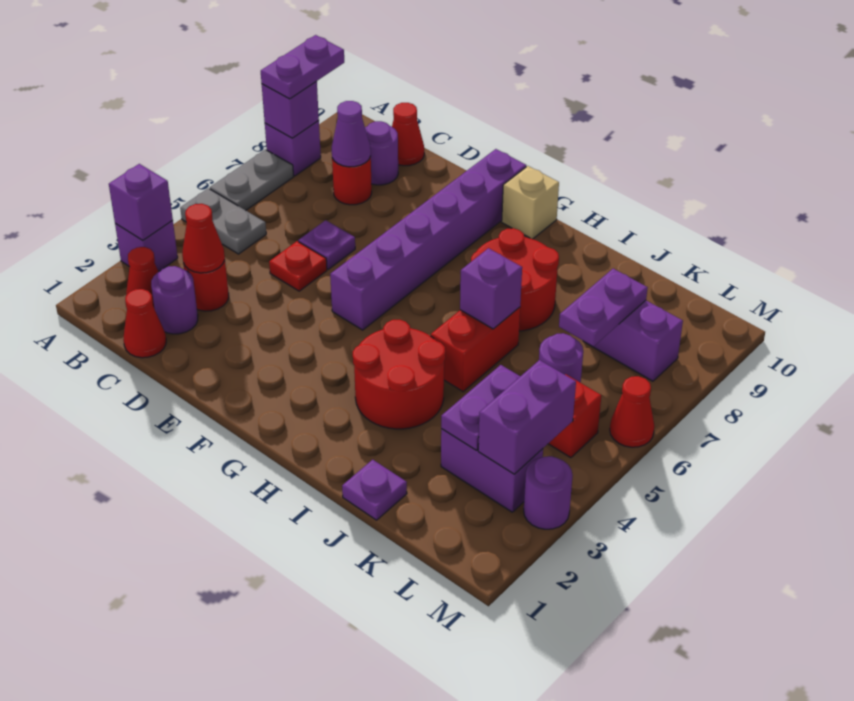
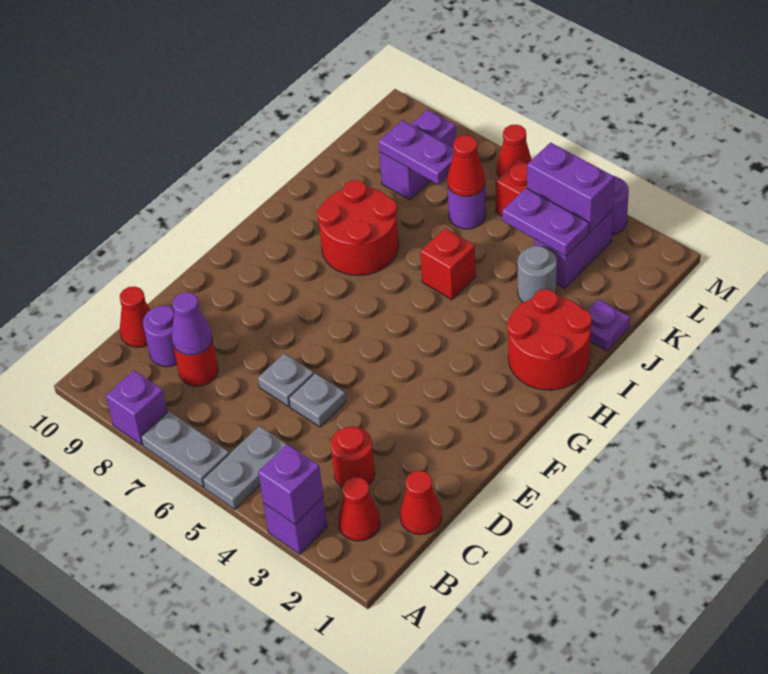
purple 1x1 brick [262,81,319,138] -> none
purple 1x2 plate [261,35,344,99] -> none
purple 1x1 round brick [151,266,198,334] -> none
red 1x1 cone [182,204,225,273] -> red 1x1 cone moved to [447,135,485,197]
red 1x1 plate [269,241,327,291] -> grey 1x1 plate [289,373,346,427]
purple 1x1 plate [298,220,355,269] -> grey 1x1 plate [258,354,314,406]
purple 1x6 brick [330,149,526,330] -> none
tan 1x1 brick [502,166,559,239] -> none
red 2x2 round brick [353,319,445,429] -> red 2x2 round brick moved to [507,289,592,390]
red 1x2 brick [431,307,520,392] -> red 1x1 brick [421,228,476,300]
purple 1x1 brick [460,248,522,329] -> none
none -> grey 1x1 round brick [518,246,557,303]

